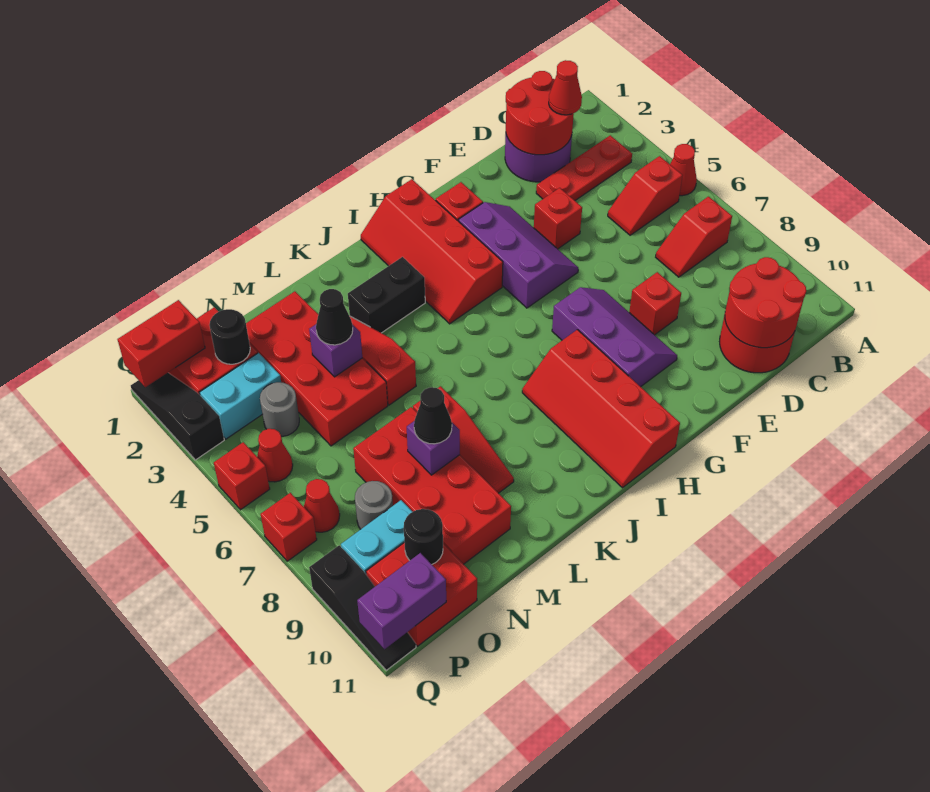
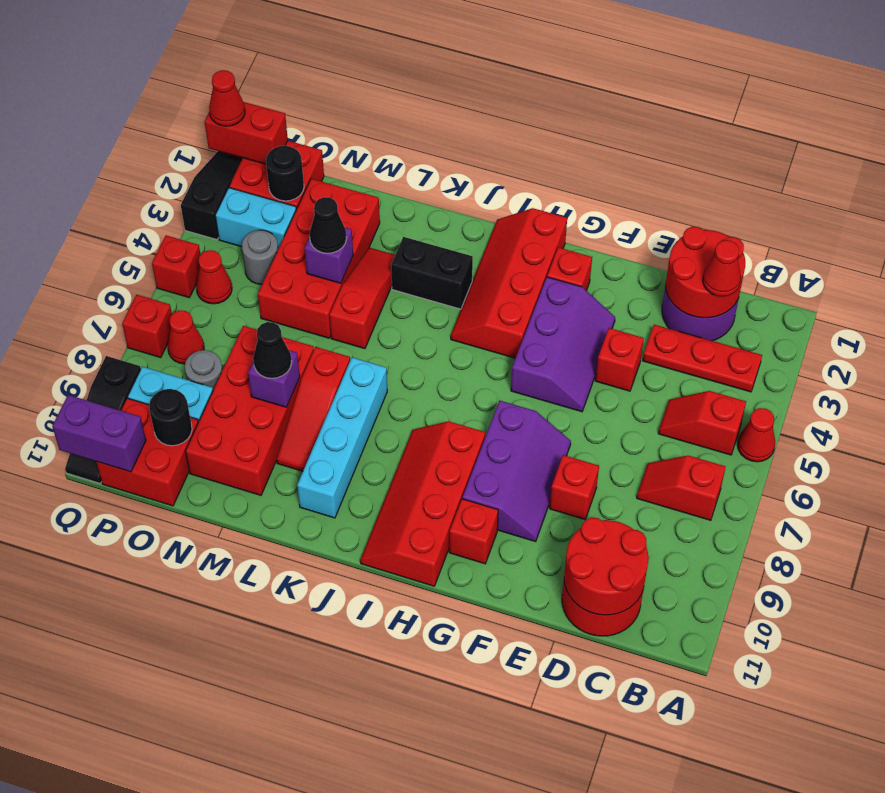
none -> red 1x1 brick [449,499,498,564]
none -> cyan 1x4 brick [297,357,387,518]
none -> red 1x1 cone [209,70,245,126]

